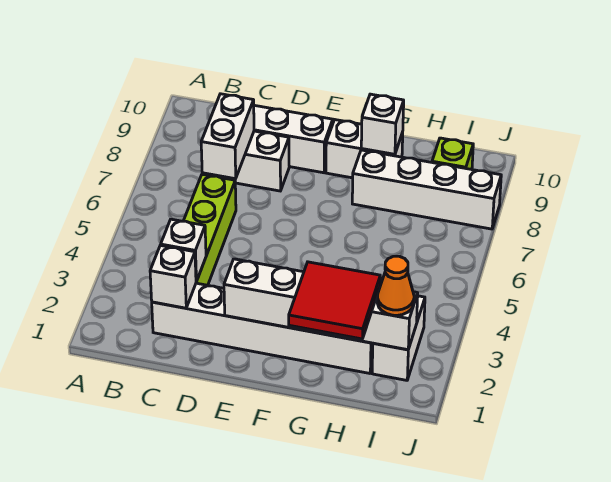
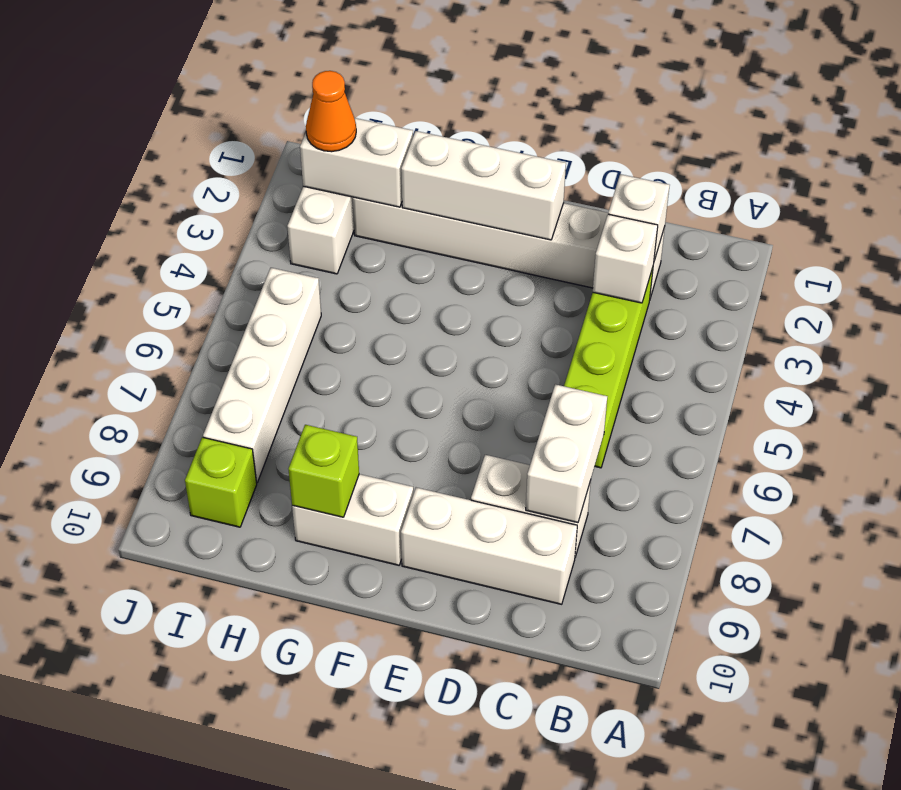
red 2x2 tile [289,262,380,339] -> none
white 1x4 brick [352,150,501,229] -> white 1x4 brick turned to [203,268,321,482]
white 1x1 brick [361,94,404,154] -> lime 1x1 brick [289,425,359,517]

